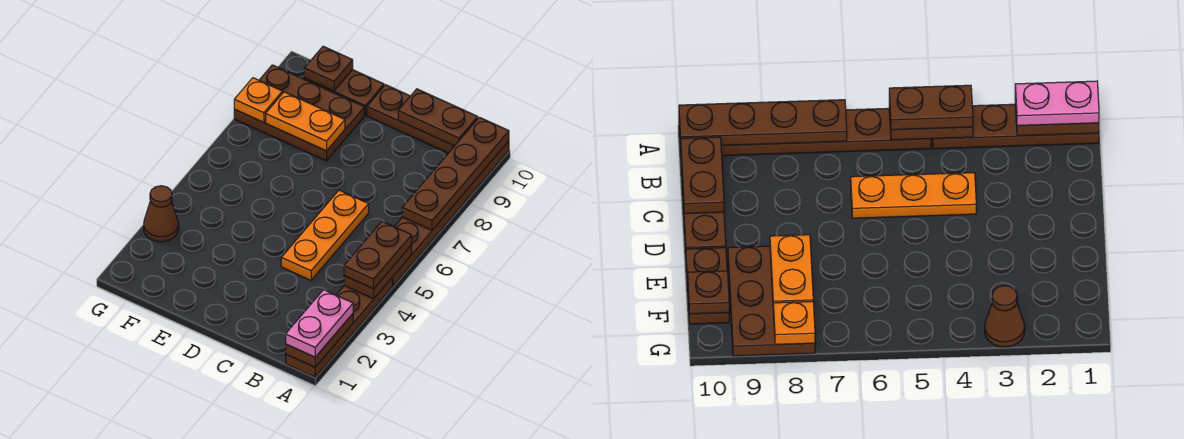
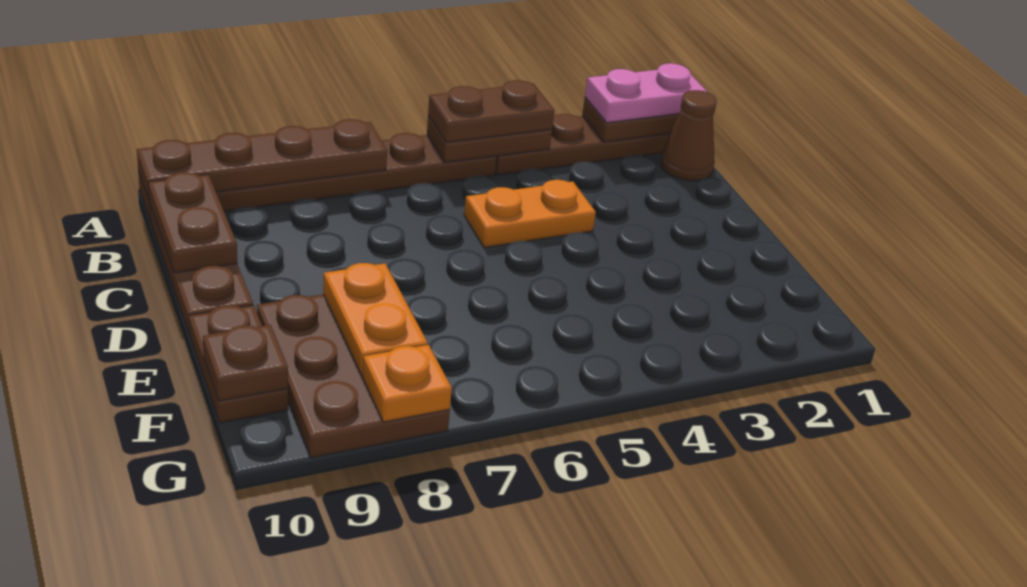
orange 1x3 plate [281,190,369,280] -> orange 1x2 plate [464,180,596,247]
brown 1x1 cone [144,186,179,242] -> brown 1x1 cone moved to [661,90,717,181]

